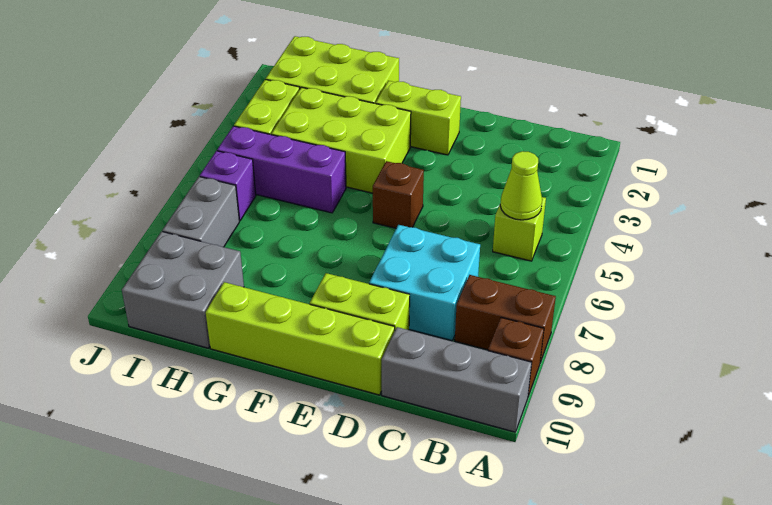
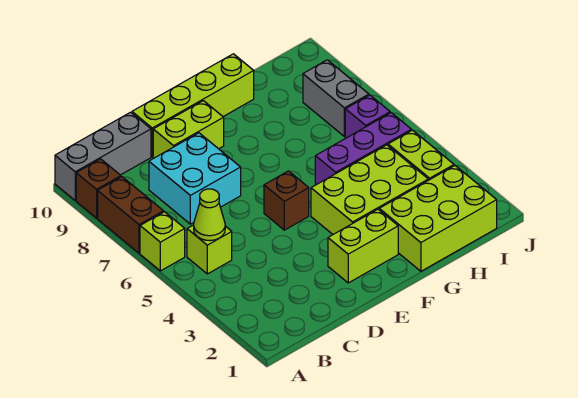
none -> lime 1x1 brick [140,212,185,271]
brown 1x2 brick [455,275,556,362] -> brown 1x2 brick turned to [98,177,164,253]
grey 2x2 brick [122,231,244,348] -> none

